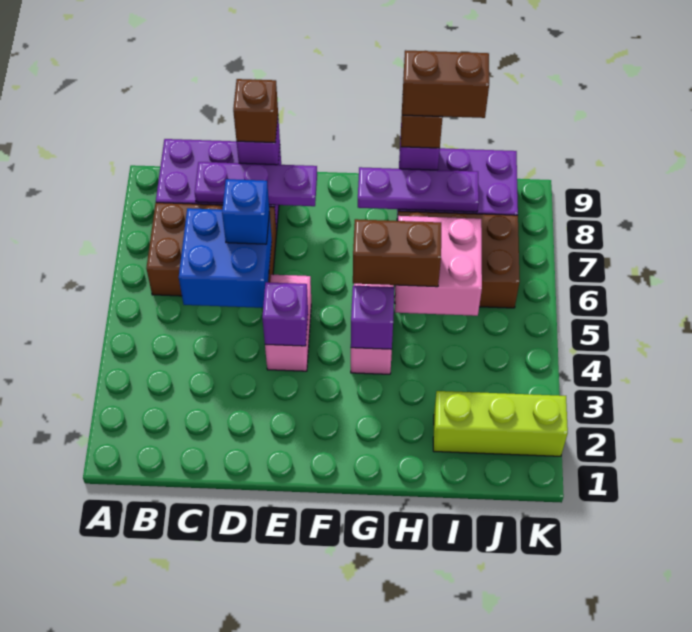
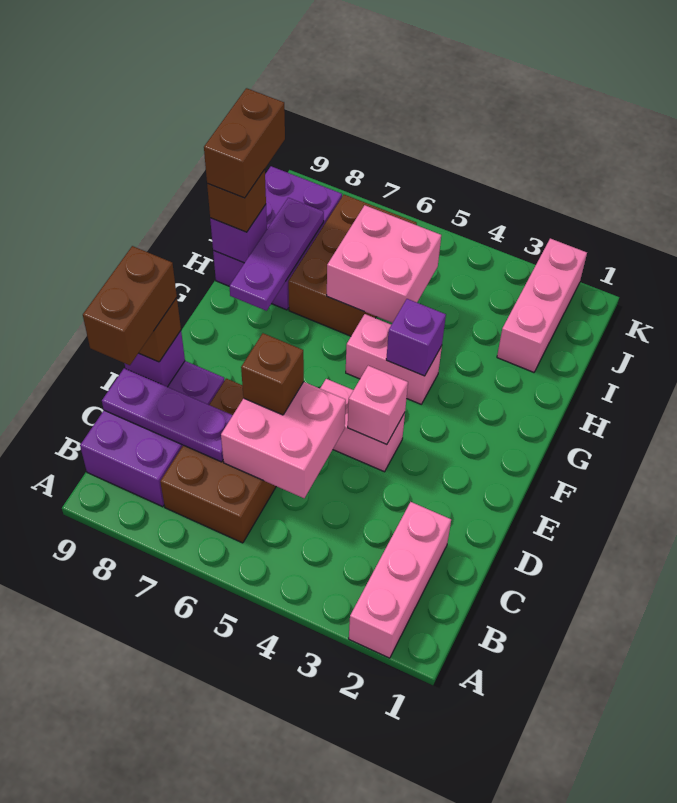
none -> pink 1x3 brick [349,502,451,658]
blue 2x2 brick [179,208,272,308] -> pink 2x2 brick [221,382,346,498]
purple 1x3 plate [195,162,317,206] -> purple 1x3 plate turned to [102,368,233,462]
blue 1x1 brick [222,179,269,244] -> brown 1x1 brick [241,333,304,415]
purple 1x1 brick [262,282,308,346] -> pink 1x1 brick [348,366,408,445]
brown 1x2 brick [353,219,441,287] -> brown 1x2 brick moved to [83,246,177,365]
lime 1x3 brick [433,391,568,456] -> pink 1x3 brick [497,239,587,372]

